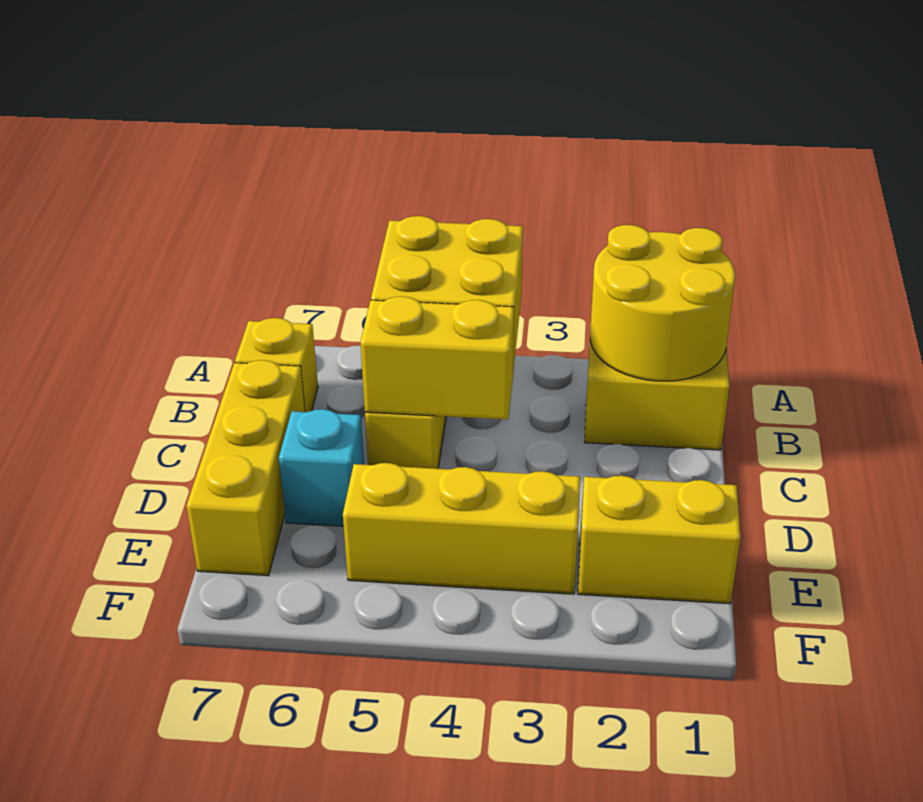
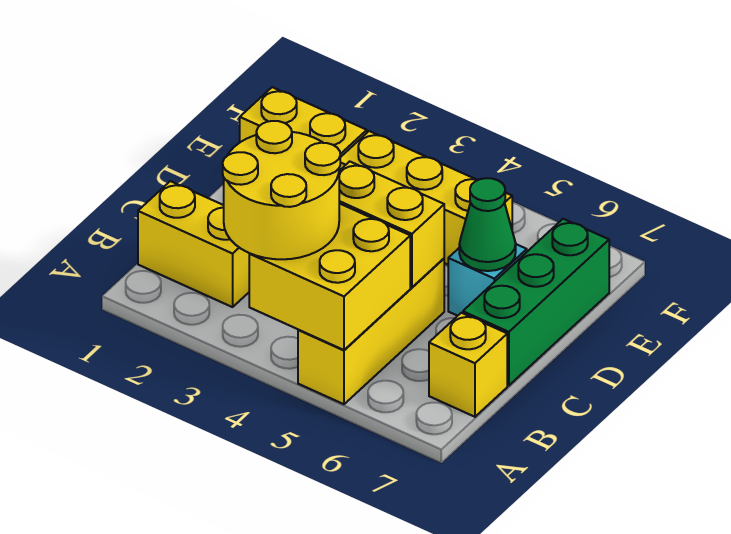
yellow 2x2 round brick [590,225,735,381] -> yellow 2x2 round brick moved to [223,121,340,259]
yellow 1x3 brick [186,360,305,576] -> green 1x3 brick [463,219,609,385]
none -> green 1x1 cone [459,178,516,271]

